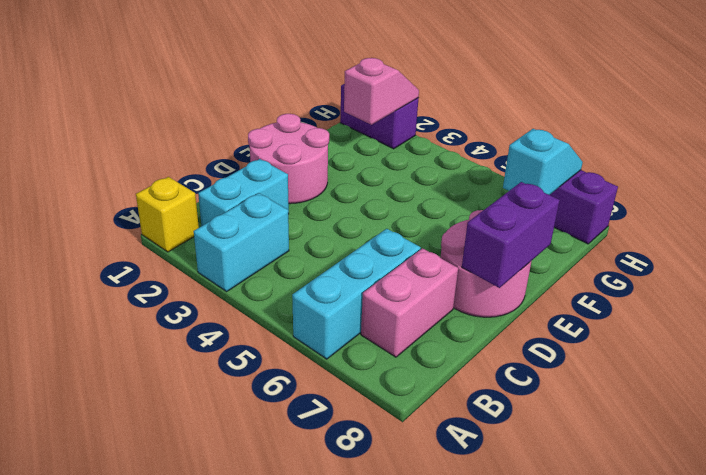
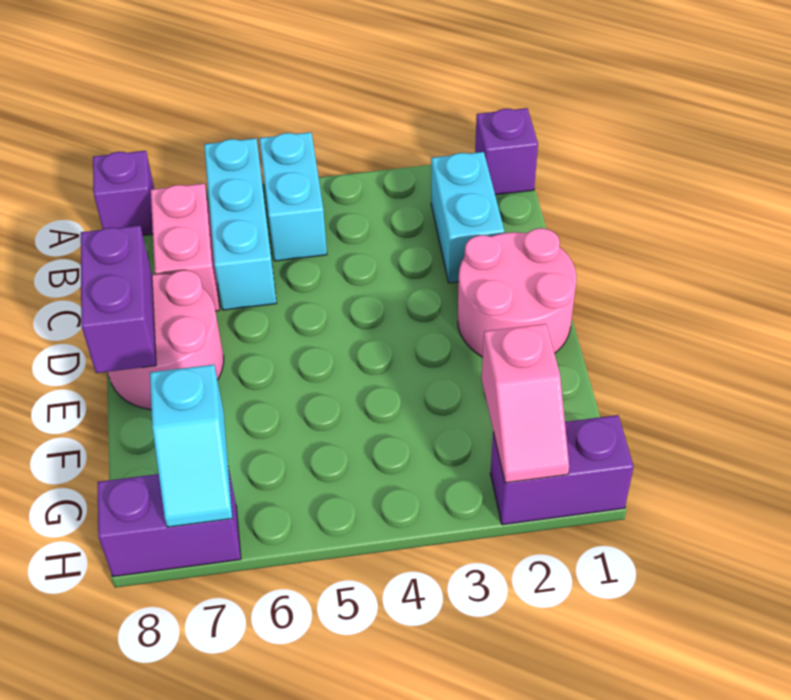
yellow 1x1 brick [136,177,199,252] -> purple 1x1 brick [475,108,538,195]
cyan 1x2 brick [194,193,289,291] -> cyan 1x2 brick moved to [259,132,327,261]
none -> purple 1x1 brick [93,151,154,236]

